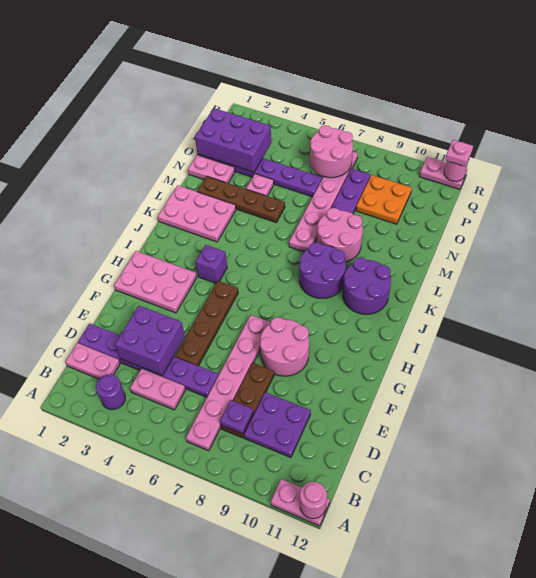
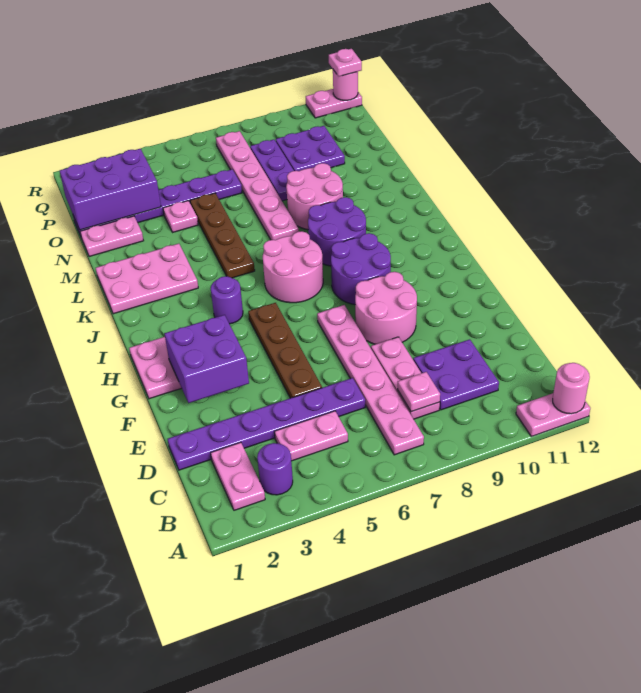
pink 1x2 plate [65,343,120,379] -> pink 1x2 plate turned to [211,442,265,510]
brown 1x3 plate [221,363,274,438] -> pink 1x3 plate [371,337,440,419]
purple 1x1 plate [220,400,253,434] -> pink 1x1 plate [398,372,440,412]
purple 2x2 brick [115,306,185,376] -> purple 2x2 brick moved to [164,315,249,403]
purple 1x1 brick [196,245,227,283] -> purple 1x1 round brick [211,276,243,324]
purple 2x2 round brick [343,258,391,314] -> purple 2x2 round brick moved to [331,233,391,304]
brown 1x4 plate [197,176,285,223] -> brown 1x4 plate turned to [190,193,255,278]
orange 2x2 plate [356,175,412,224] -> purple 2x2 plate [276,126,345,171]
pink 2x2 round brick [310,125,353,178] -> pink 2x2 round brick moved to [263,231,323,303]

